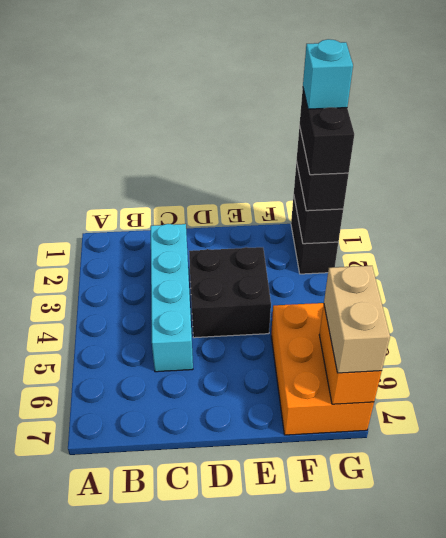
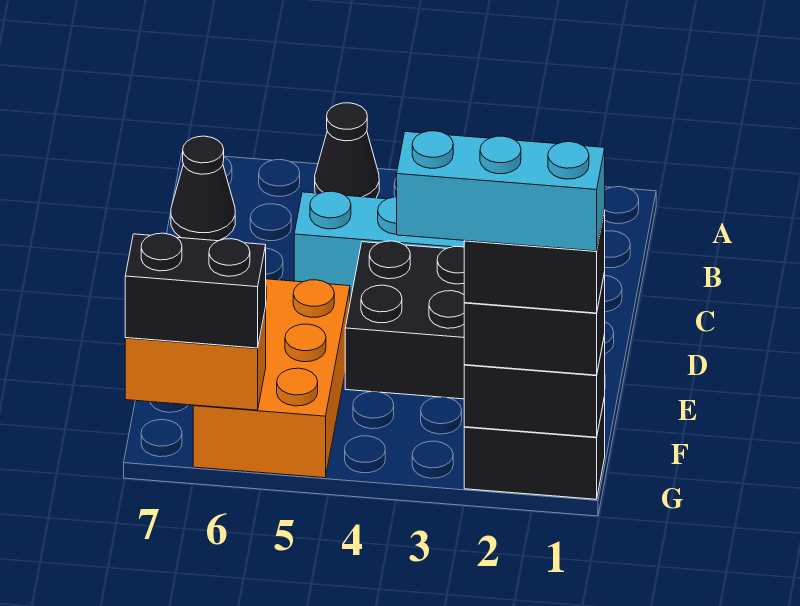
none -> black 1x1 cone [315,103,379,198]
none -> black 1x1 cone [171,136,235,241]
orange 2x3 brick [271,303,374,435] -> orange 2x3 brick turned to [193,279,350,478]
cyan 1x1 brick [303,39,353,109] -> cyan 1x3 brick [397,131,605,251]
tan 1x2 brick [324,266,390,373] -> black 1x2 brick [125,233,266,348]

